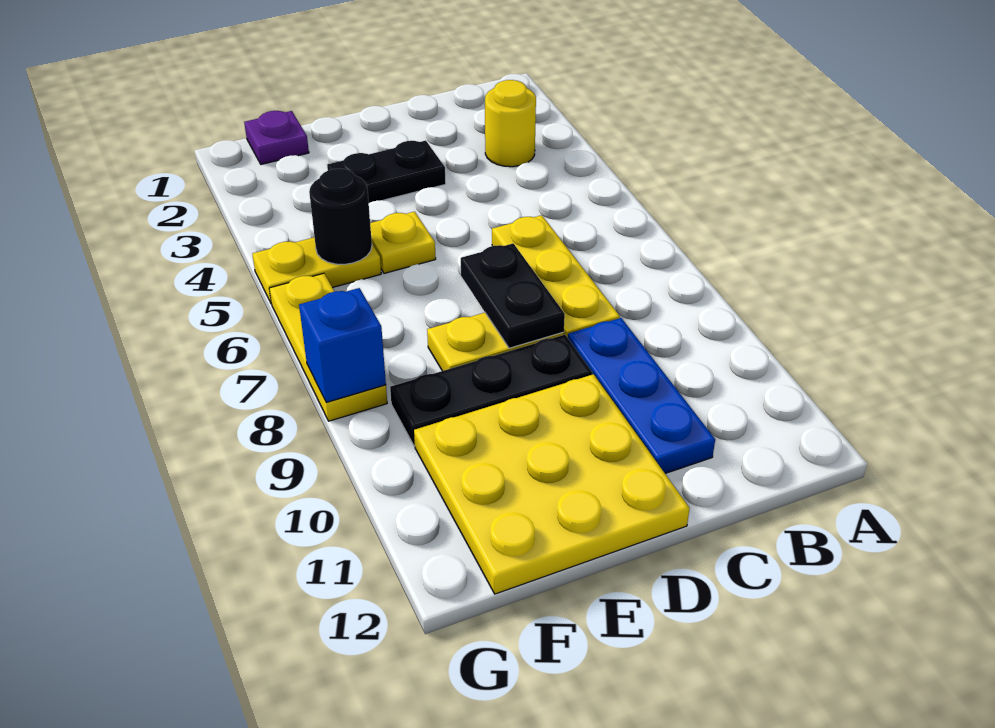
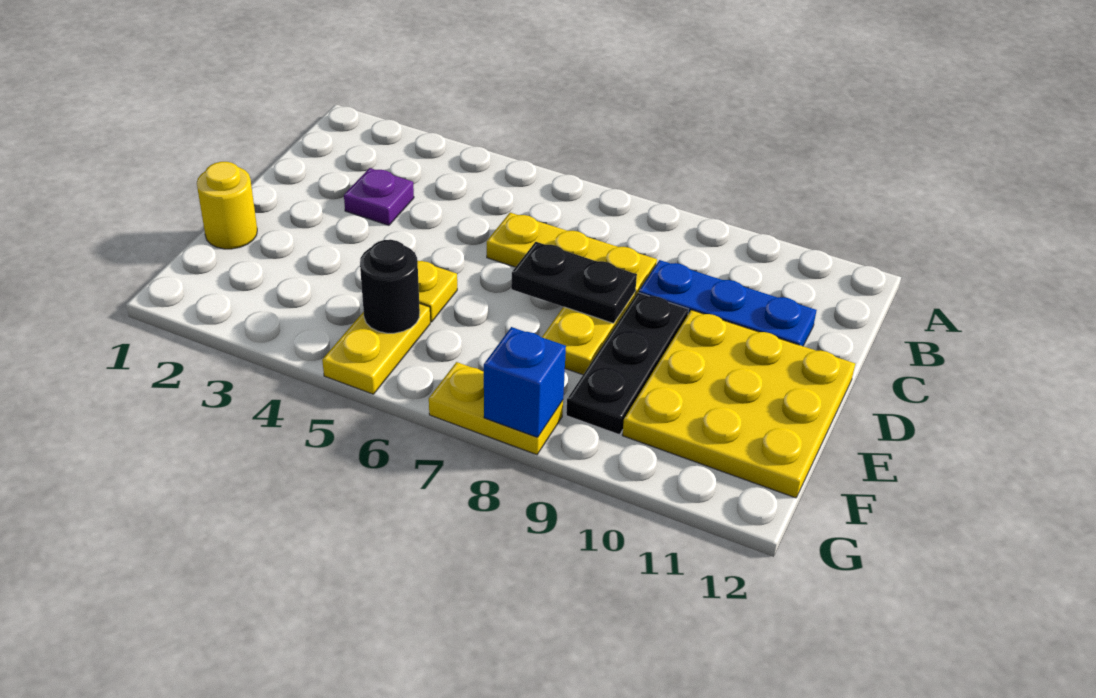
yellow 1x1 round brick [485,80,536,167] -> yellow 1x1 round brick moved to [197,162,257,249]
black 1x2 plate [327,141,446,203] -> none
purple 1x1 plate [244,111,309,164] -> purple 1x1 plate moved to [344,168,414,225]
yellow 1x3 plate [269,273,387,421] -> yellow 1x2 plate [429,362,563,455]

